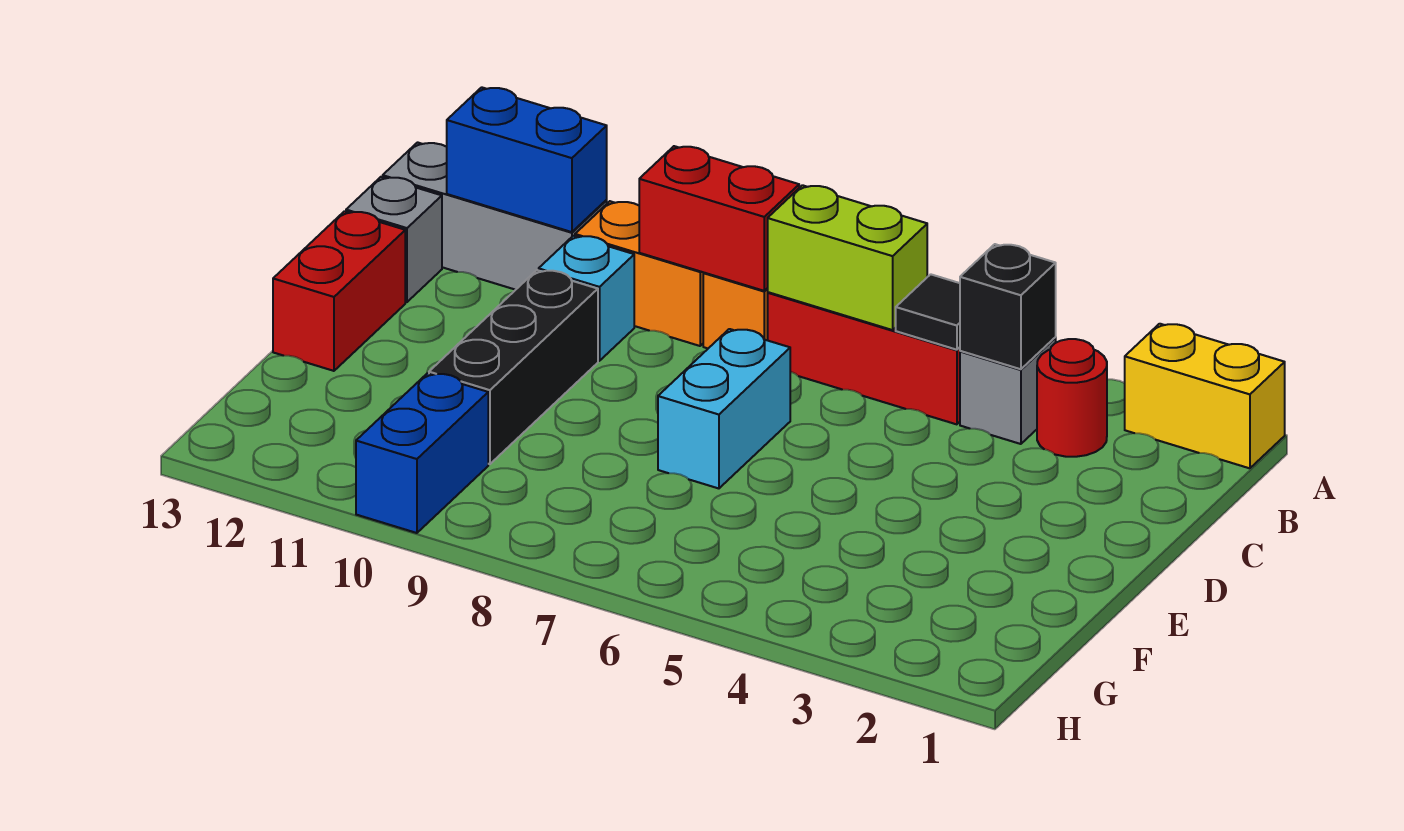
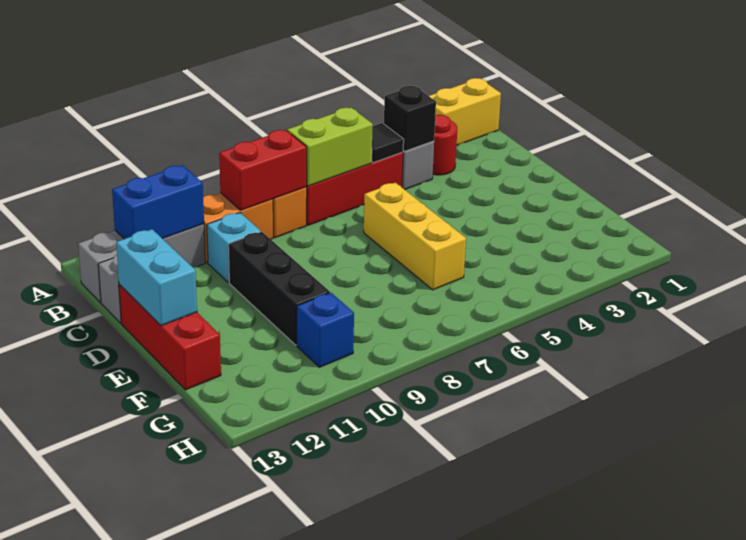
none -> yellow 1x3 brick [364,183,466,290]
cyan 1x2 brick [658,329,790,488] -> cyan 1x2 brick moved to [116,229,197,326]
red 1x2 brick [273,211,405,371] -> red 1x3 brick [119,284,221,390]
blue 1x2 brick [356,373,488,533] -> blue 1x1 brick [297,293,354,367]

